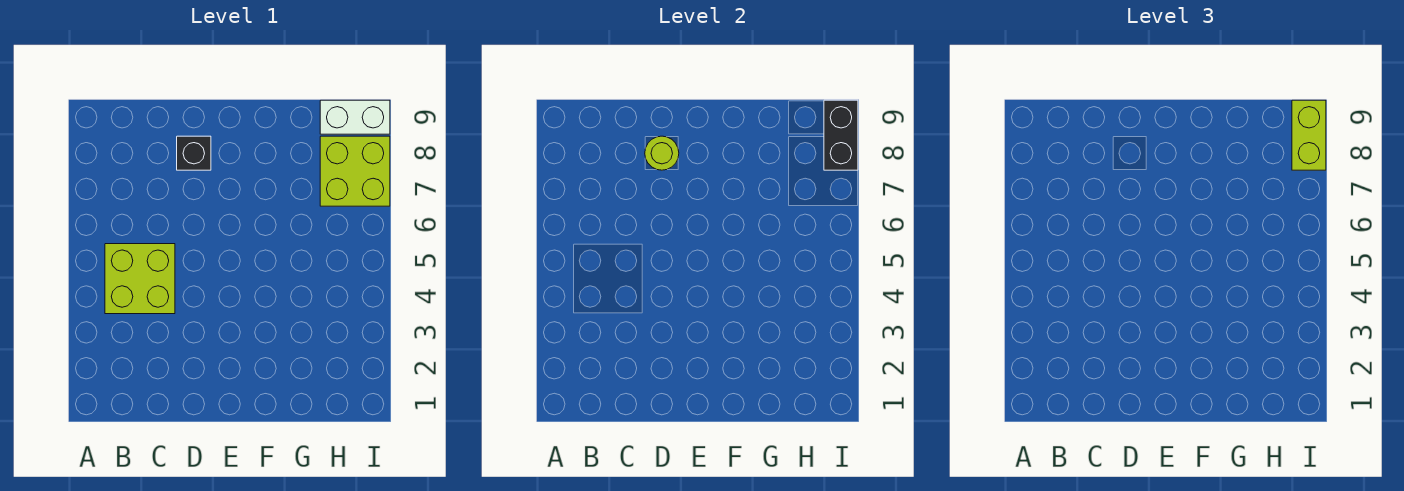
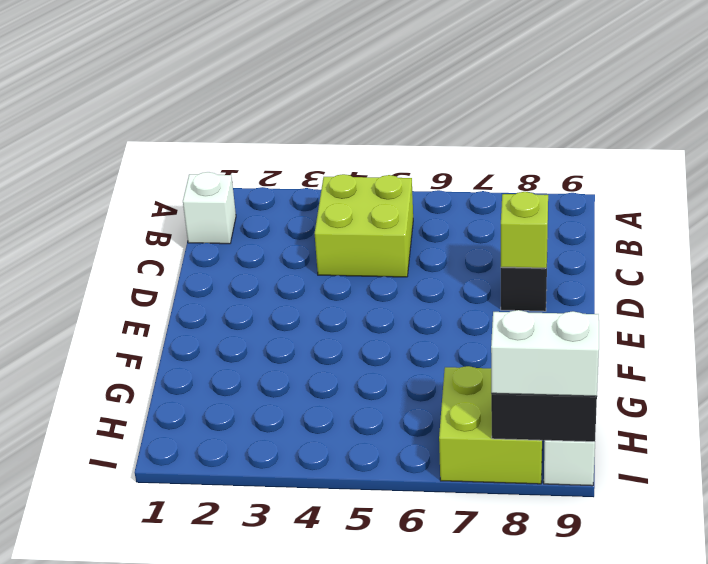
none -> white 1x1 brick [183,172,236,244]
lime 1x1 round brick [645,136,679,170] -> lime 1x1 brick [501,192,548,268]
lime 1x2 brick [1292,100,1326,170] -> white 1x2 brick [491,310,599,396]

